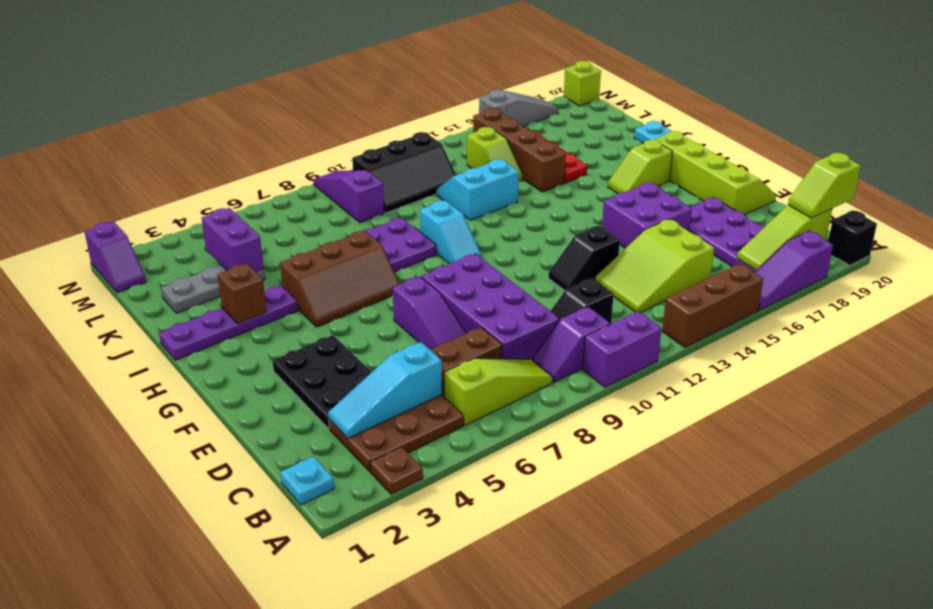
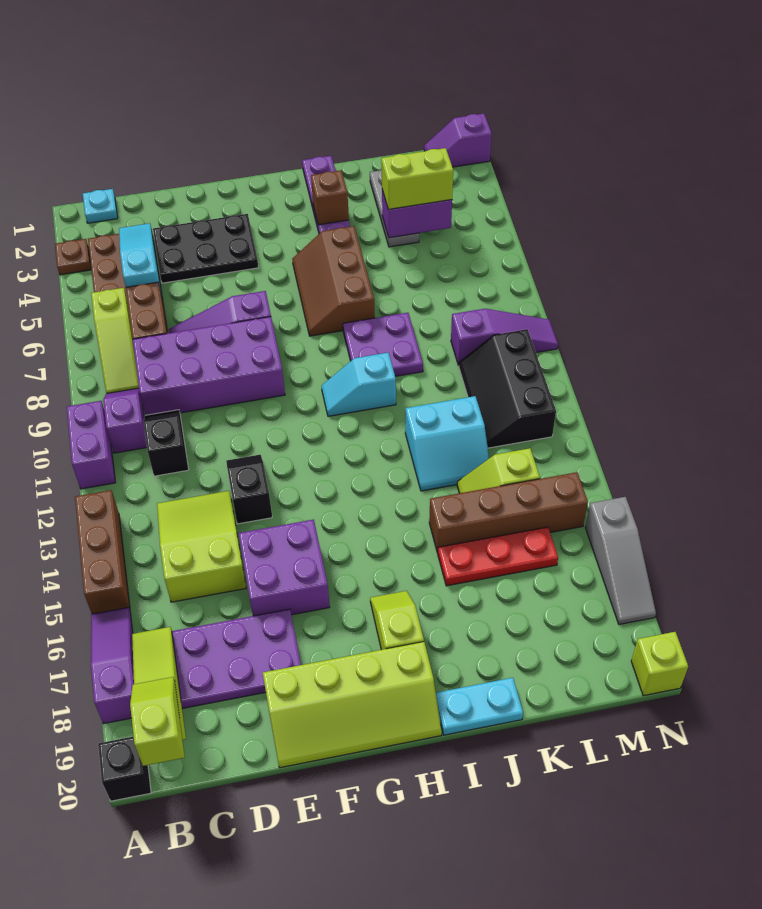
cyan 2x2 slope [436,159,519,220] -> cyan 2x2 slope turned to [405,396,489,491]
none -> lime 1x2 brick [381,148,453,209]

